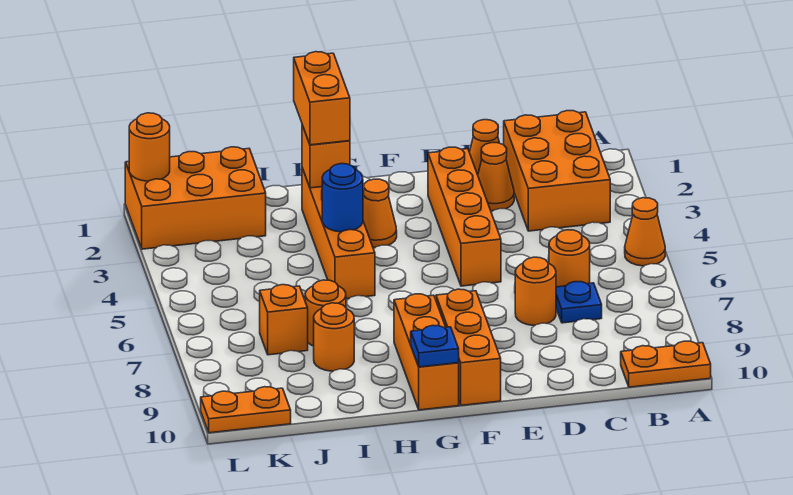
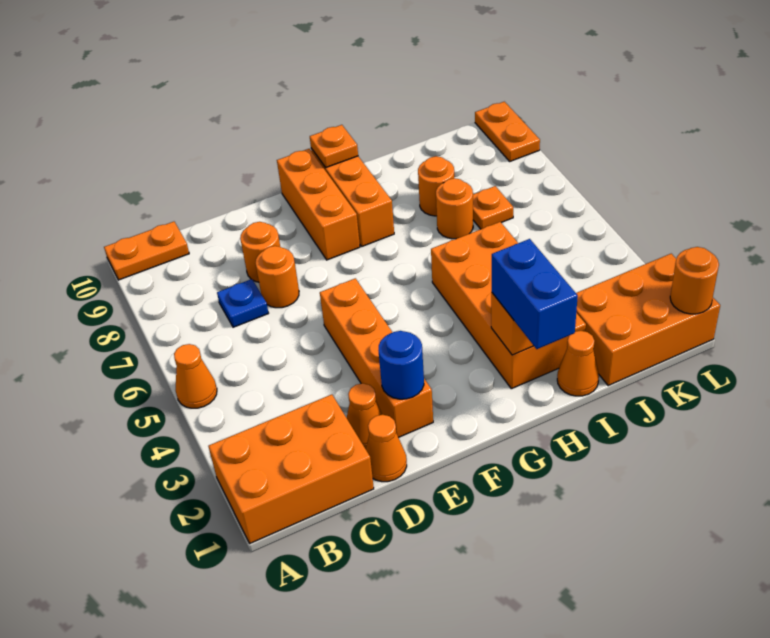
orange 2x3 brick [504,111,610,231] -> orange 2x3 brick turned to [208,395,374,543]
orange 1x1 round brick [549,230,590,287] -> orange 1x1 round brick moved to [240,222,280,282]
orange 1x1 cone [363,179,397,247] -> orange 1x1 cone moved to [557,331,599,396]
blue 1x1 plate [411,325,459,367] -> orange 1x1 plate [310,125,358,167]
orange 1x2 brick [294,52,350,145] -> blue 1x2 brick [492,239,578,349]
orange 1x4 brick [302,168,375,299] -> orange 2x4 brick [431,222,586,389]
blue 1x1 round brick [322,164,363,232] -> blue 1x1 round brick moved to [378,331,424,399]
orange 1x1 brick [260,285,308,355] -> orange 1x1 plate [473,186,513,229]
orange 1x2 plate [201,387,291,433] -> orange 1x2 plate turned to [475,102,540,161]

